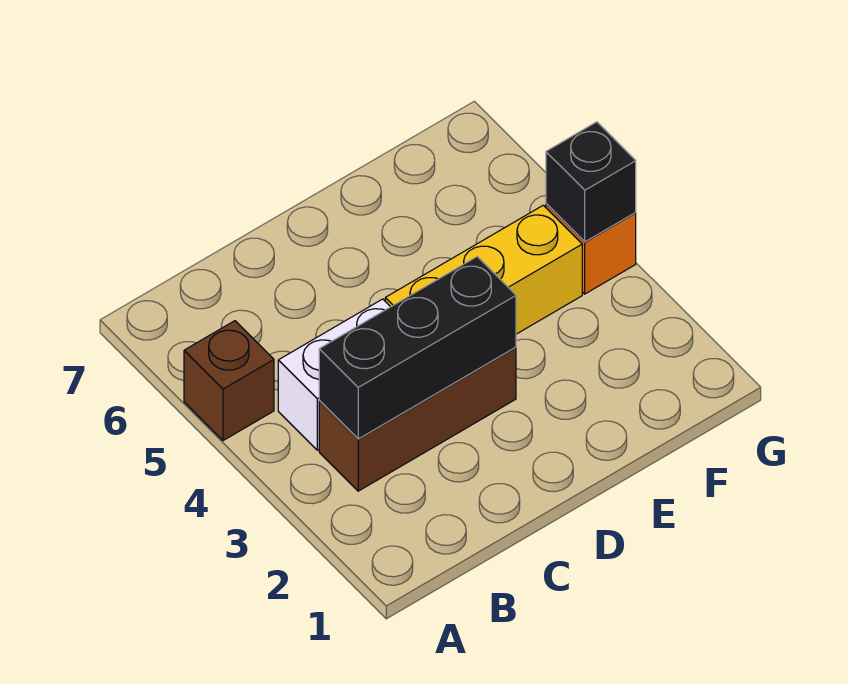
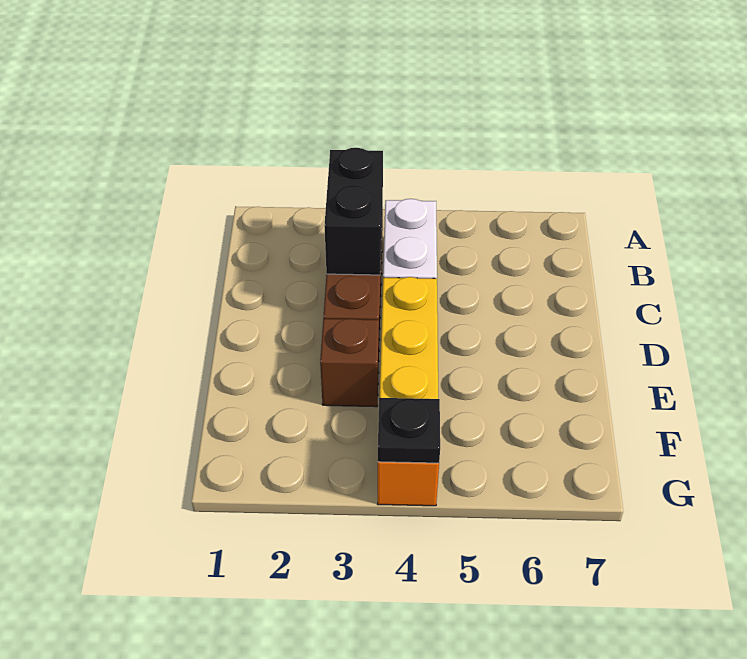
brown 1x1 brick [184,321,274,440] -> brown 1x1 brick moved to [320,319,379,407]
black 1x3 brick [319,257,516,439] -> black 1x2 brick [324,148,383,275]
black 1x1 brick [546,122,636,242] -> black 1x1 plate [378,398,440,463]

